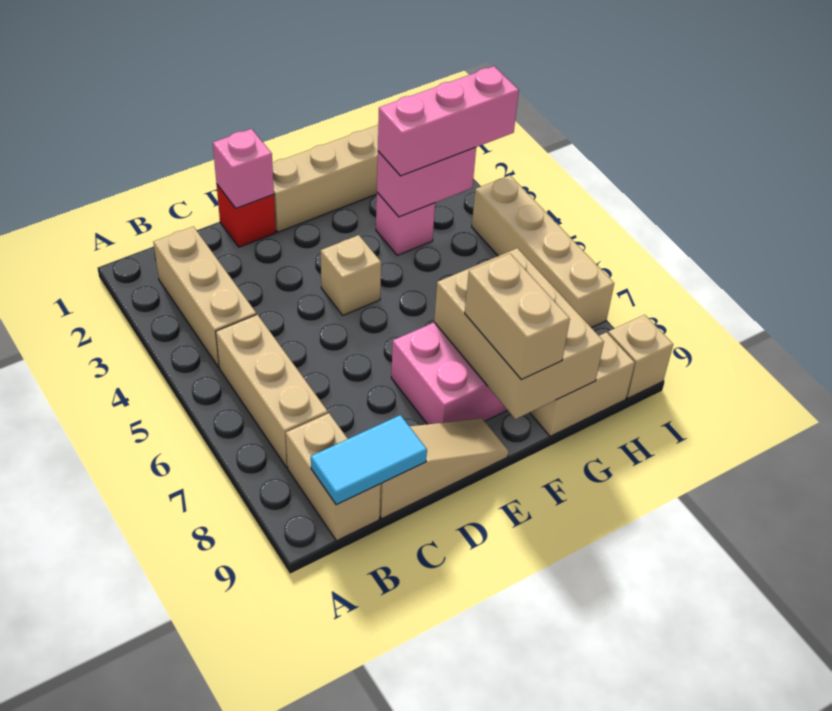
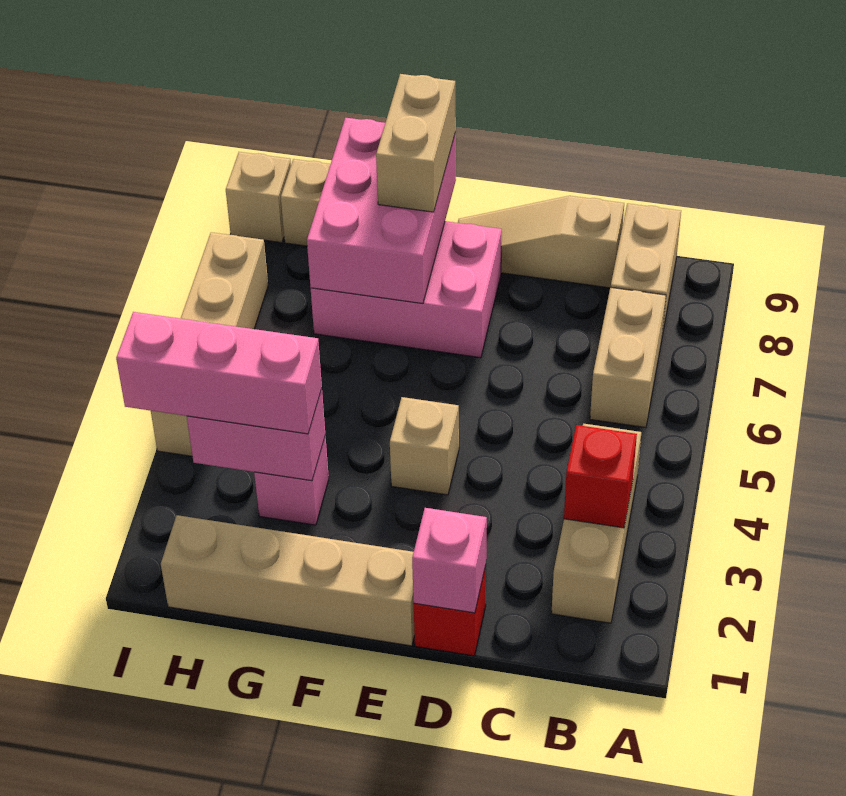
none -> red 1x1 brick [564,425,637,528]
tan 1x3 brick [216,315,328,467] -> tan 1x2 brick [590,287,666,428]
cyan 1x2 tile [311,415,427,505] -> none
tan 2x3 brick [434,248,604,419] -> pink 2x3 brick [307,118,456,304]

